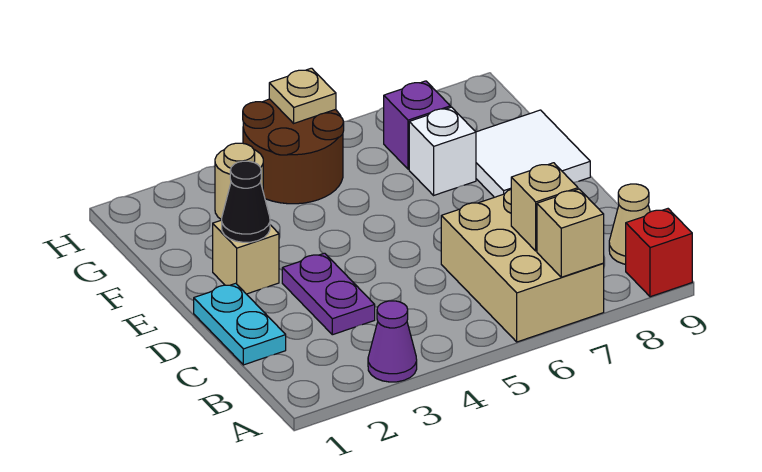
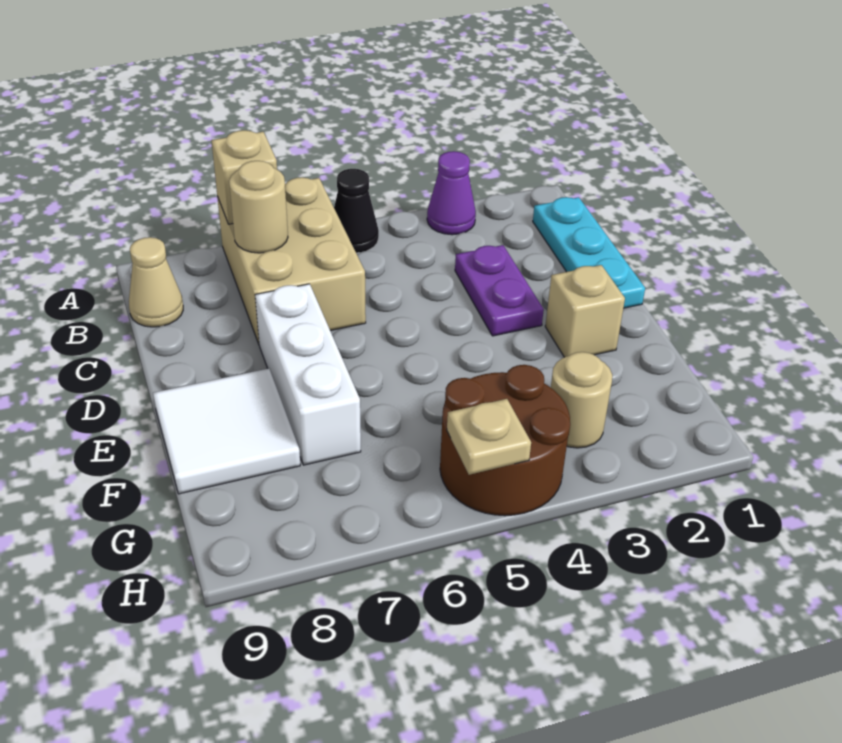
red 1x1 brick [626,209,692,297] -> none
tan 1x1 brick [511,163,578,251] -> tan 1x1 round brick [229,161,288,253]
cyan 1x2 plate [194,283,286,365] -> cyan 1x3 plate [533,197,645,308]
black 1x1 cone [222,161,270,242] -> black 1x1 cone moved to [334,169,379,253]
white 1x1 brick [409,107,476,195] -> white 1x3 brick [255,284,361,465]
purple 1x1 brick [384,81,450,169] -> none

